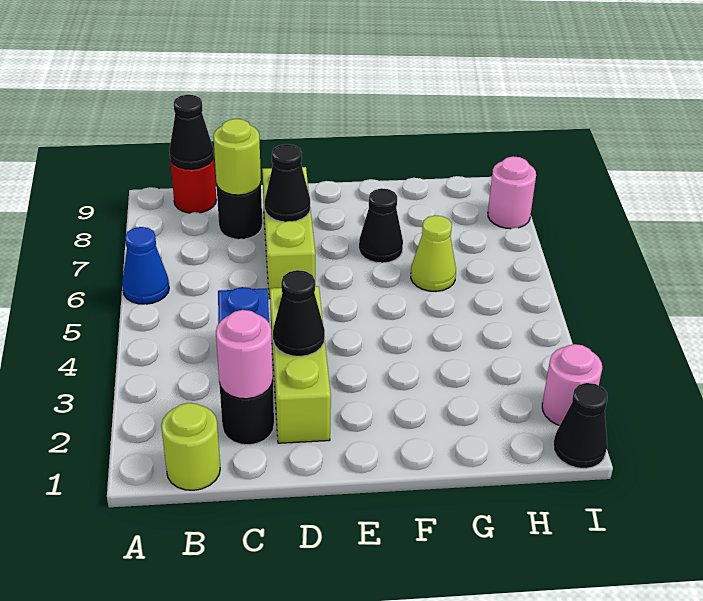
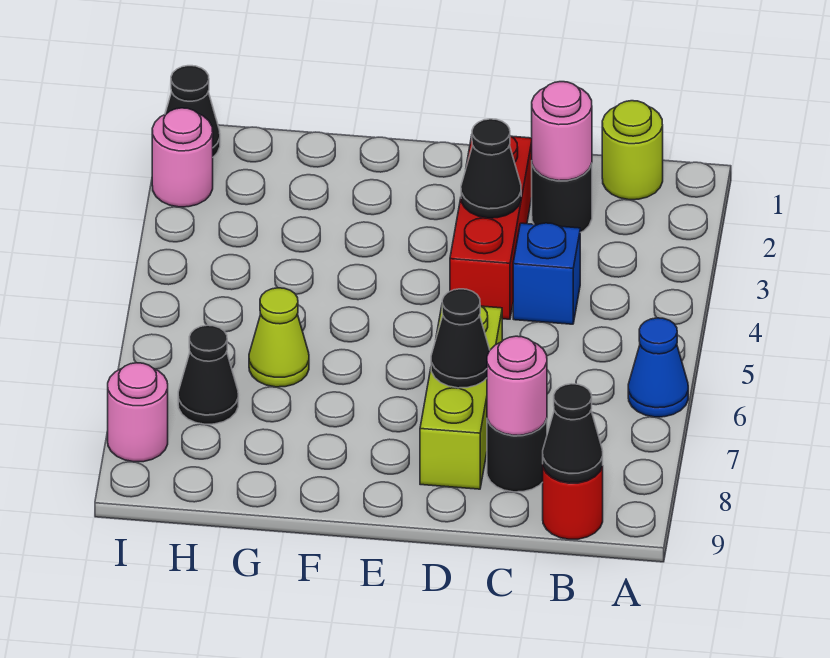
lime 1x1 round brick [213,119,261,195] -> pink 1x1 round brick [487,336,547,435]
lime 1x3 brick [270,286,331,443] -> red 1x3 brick [450,136,532,319]
black 1x1 cone [359,188,403,263] -> black 1x1 cone moved to [178,325,238,424]

